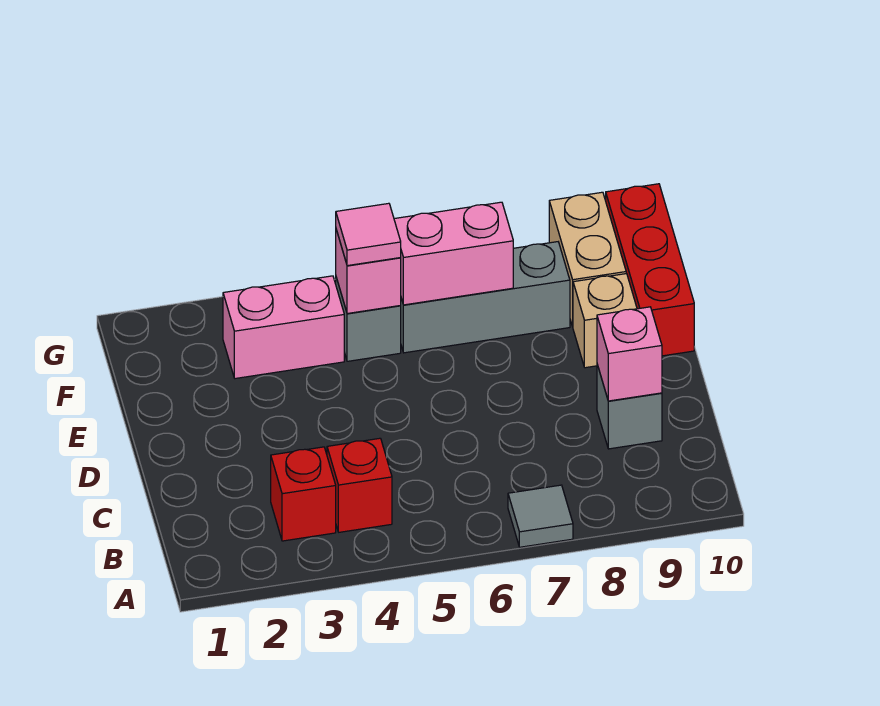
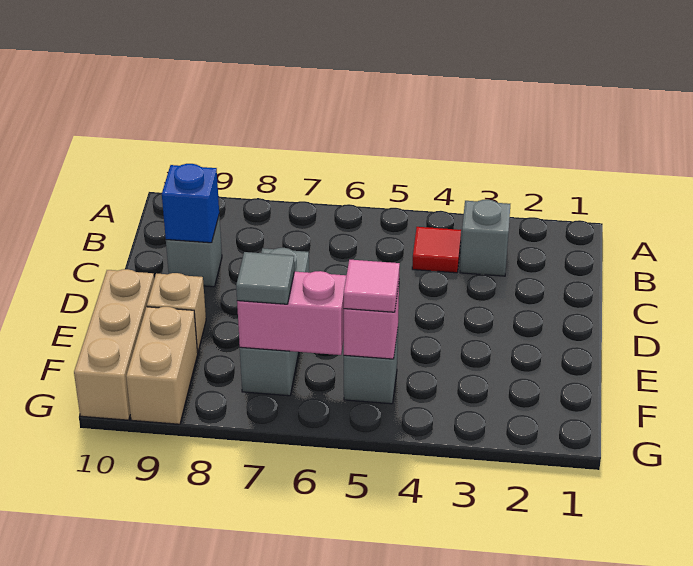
grey 1x1 tile [508,485,573,547] -> grey 1x1 tile moved to [236,252,294,304]
red 1x1 brick [271,447,336,541] -> grey 1x1 brick [460,200,510,276]
red 1x1 brick [327,438,392,532] -> red 1x1 tile [412,227,461,273]
pink 1x1 brick [597,307,662,401] -> blue 1x1 brick [162,164,219,243]
red 1x3 brick [606,184,694,356] -> tan 1x3 brick [74,269,154,420]
pink 1x2 brick [223,276,344,379] -> none
grey 1x3 brick [401,242,570,353] -> grey 1x3 brick turned to [240,248,309,396]

